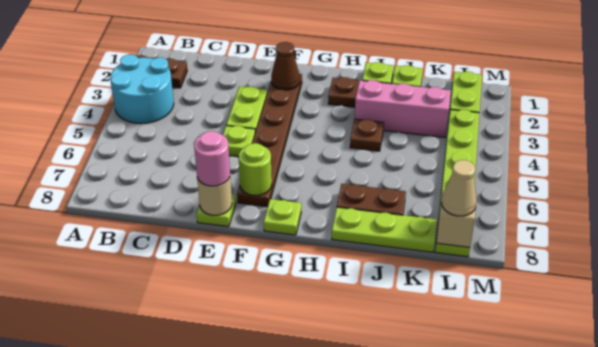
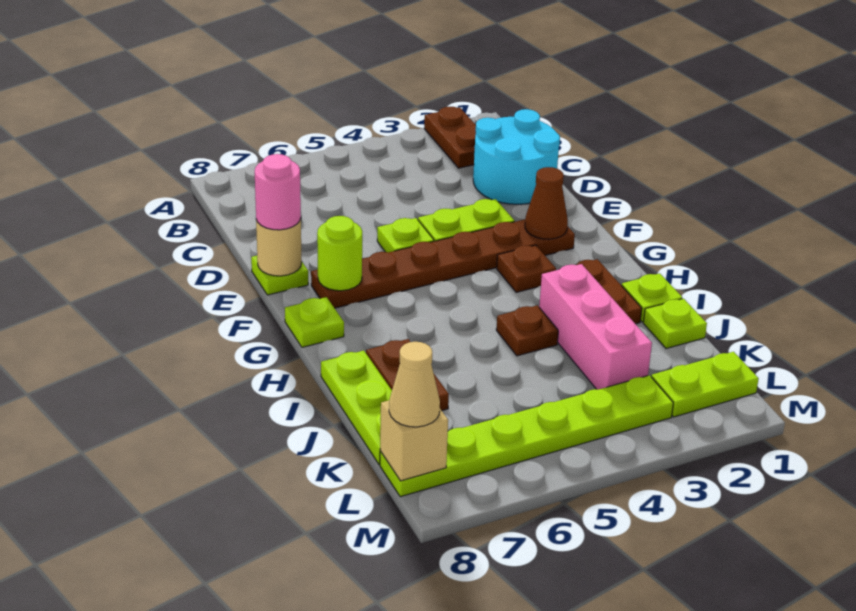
cyan 2x2 round brick [110,54,174,124] -> cyan 2x2 round brick moved to [473,109,560,204]
none -> brown 1x1 plate [497,245,556,292]

